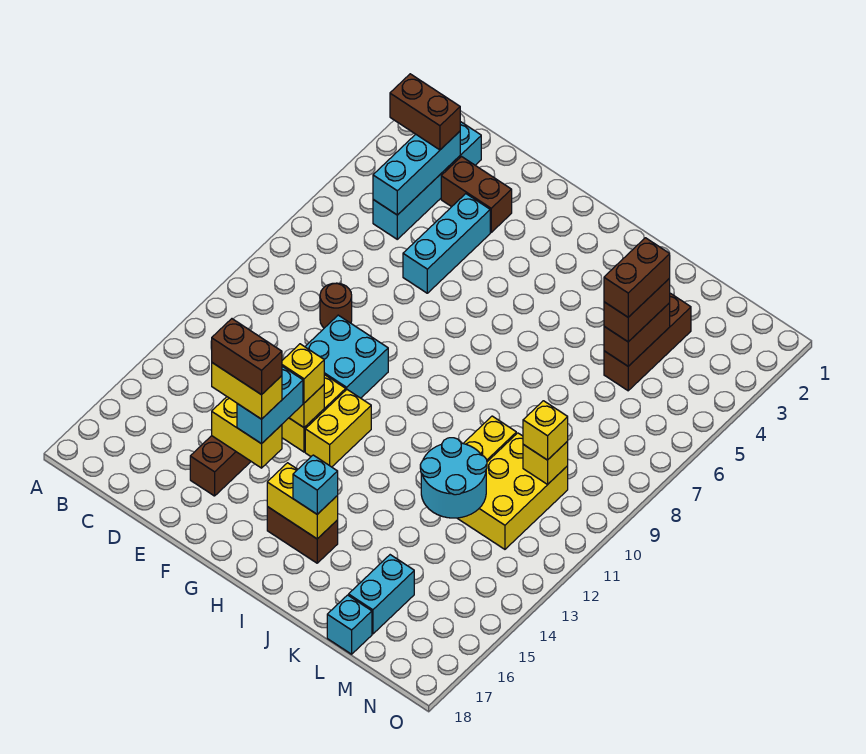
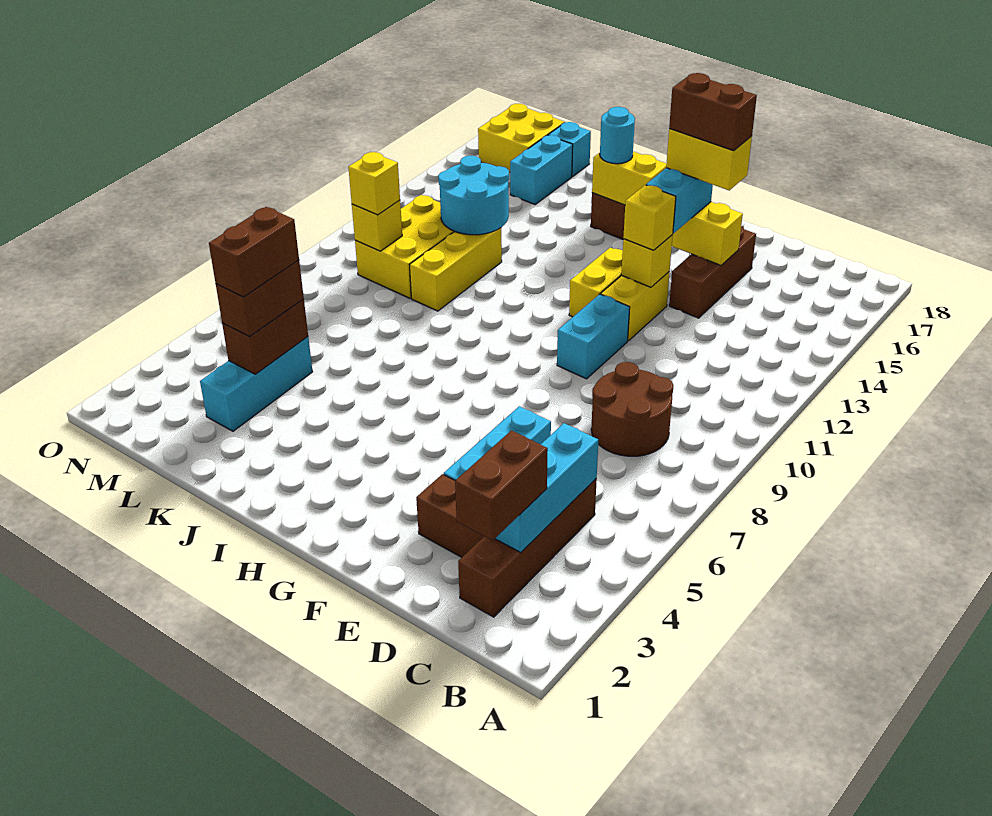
brown 1x2 brick [390,74,460,150] -> brown 1x2 brick turned to [455,431,548,540]
cyan 1x4 brick [373,122,481,239] -> brown 1x4 brick [458,479,597,617]
brown 1x1 round brick [320,283,352,328] -> brown 2x2 round brick [591,362,674,456]
cyan 2x2 brick [305,315,388,398] -> cyan 1x2 brick [557,294,630,379]
cyan 1x1 brick [293,455,338,514] -> cyan 1x1 round brick [600,107,635,164]
brown 1x3 brick [604,293,691,391] -> cyan 1x3 brick [200,337,313,431]
none -> yellow 2x2 brick [478,104,565,173]

